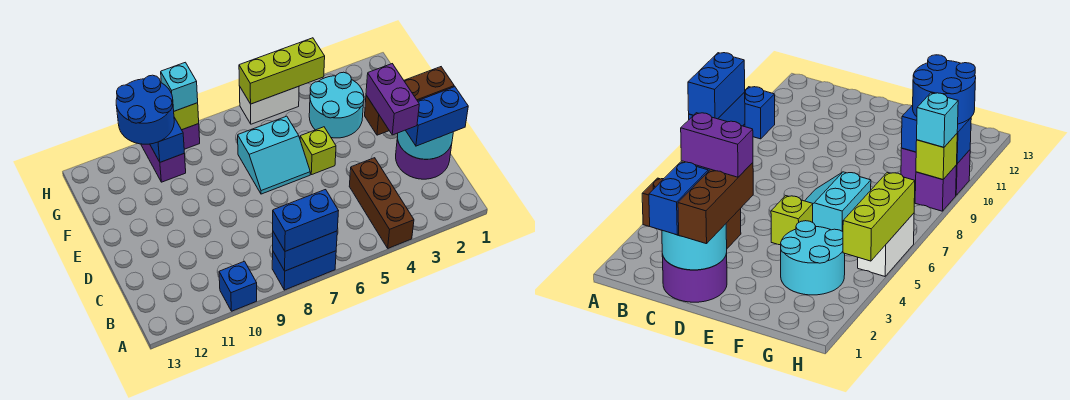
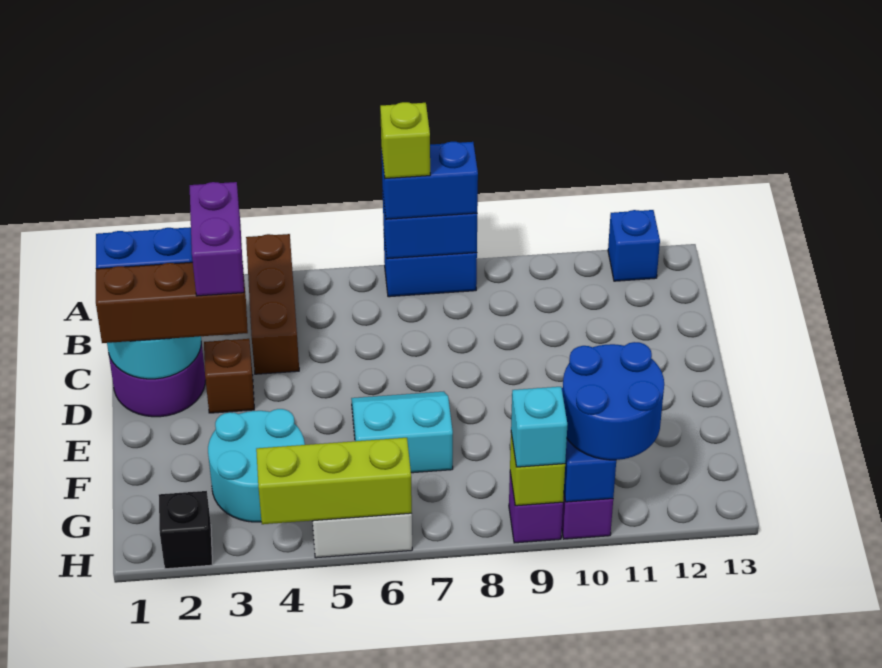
blue 1x1 brick [219,261,257,311] -> blue 1x1 brick moved to [608,210,660,281]
none -> brown 1x1 brick [204,339,254,413]
lime 1x1 brick [300,127,336,175] -> lime 1x1 brick moved to [380,102,430,178]
none -> black 1x1 brick [159,491,212,569]

